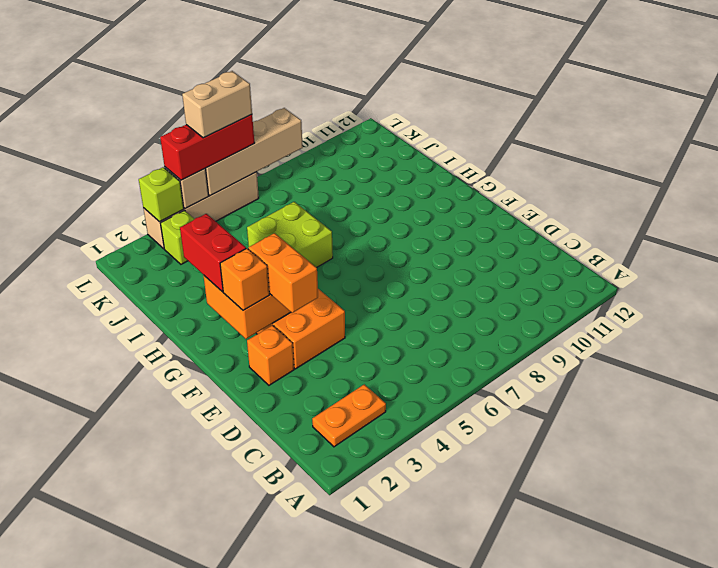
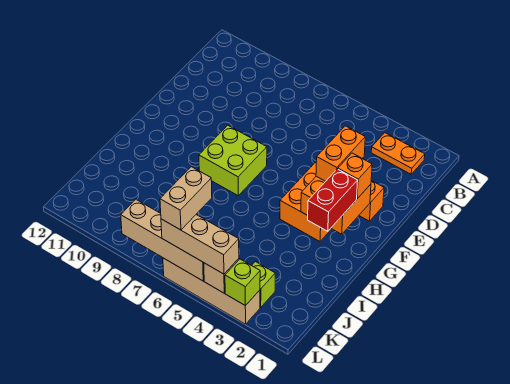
lime 2x2 brick [247,202,333,268] -> lime 2x2 brick moved to [199,125,267,195]
red 1x3 brick [160,115,254,180] -> tan 1x3 brick [161,215,239,274]
tan 1x2 brick [182,71,252,138] -> tan 1x2 brick turned to [160,167,212,230]

